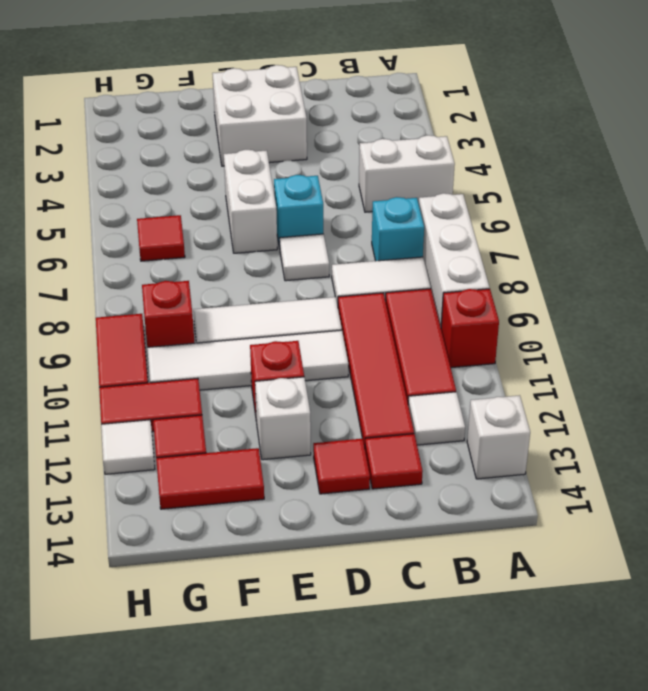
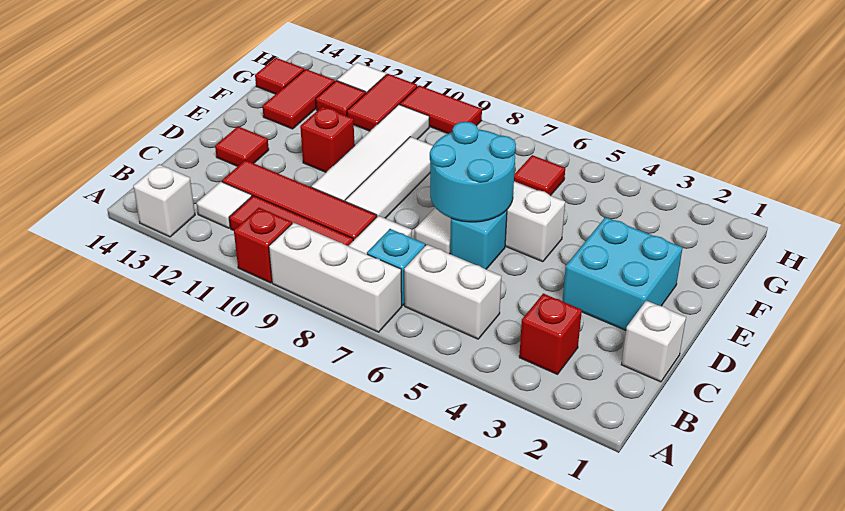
white 1x2 brick [359,135,455,212] -> white 1x2 brick turned to [404,245,502,339]
red 1x1 tile [365,434,423,489] -> red 1x1 tile moved to [255,58,304,94]
white 2x2 brick [212,65,307,166] -> cyan 2x2 brick [562,217,683,330]
none -> cyan 2x2 round brick [430,122,516,222]
white 1x1 brick [255,377,311,460] -> white 1x1 brick moved to [621,301,686,382]
red 1x1 brick [142,281,194,347] -> red 1x1 brick moved to [519,294,582,374]

